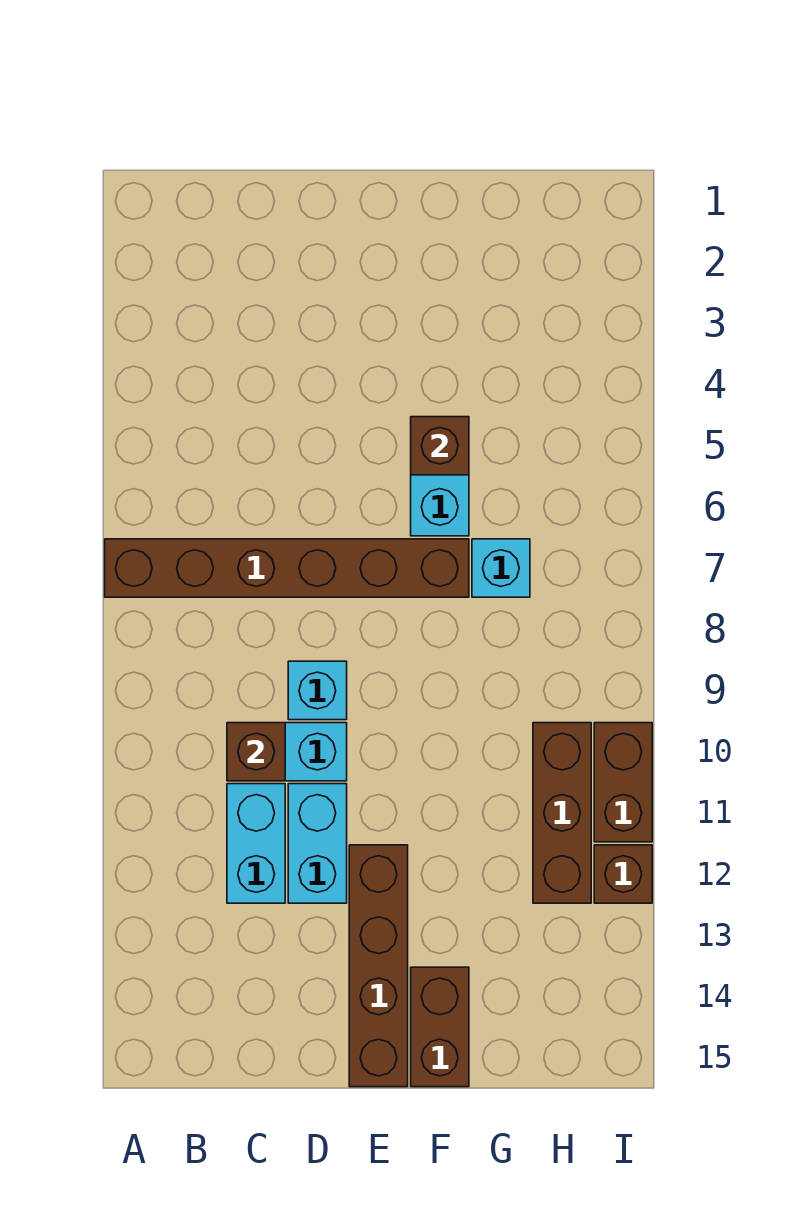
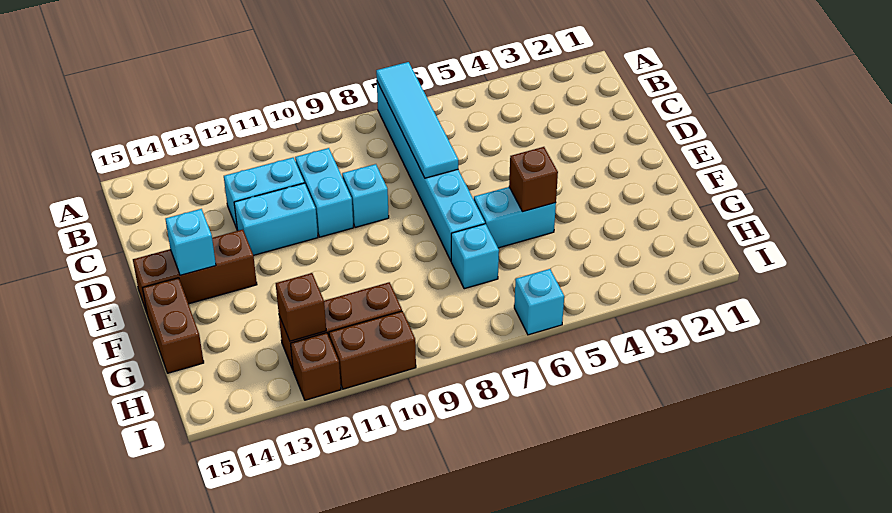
brown 1x6 brick [105,539,469,597] -> cyan 1x6 brick [377,82,485,260]
none -> cyan 1x4 tile [376,62,458,178]
brown 1x1 brick [227,723,285,781] -> brown 1x1 brick moved to [276,273,326,341]
brown 1x4 brick [349,845,408,1087] -> brown 1x3 brick [133,230,257,313]
none -> cyan 1x1 brick [166,209,216,275]
brown 1x2 brick [411,967,469,1087] -> brown 1x2 brick turned to [143,278,204,373]
none -> cyan 1x1 brick [514,269,564,335]

